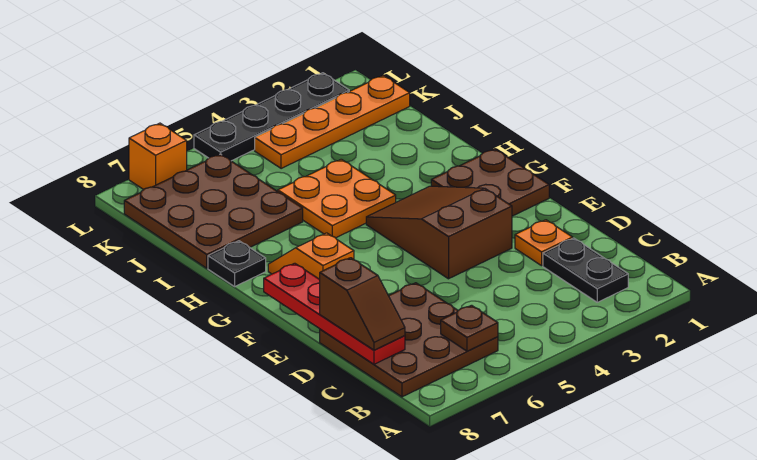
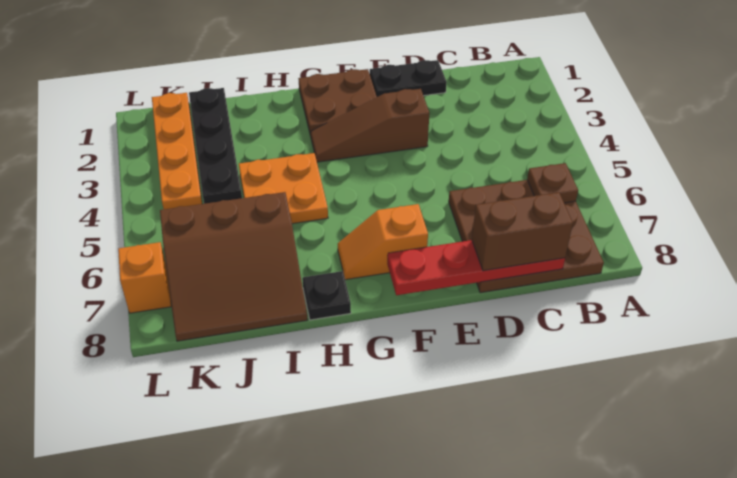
black 1x2 plate [543,238,628,302] -> black 1x2 plate moved to [370,60,447,97]
brown 1x2 slope [320,258,405,350] -> brown 1x2 brick [472,192,573,271]
orange 1x1 plate [515,220,573,266] -> none
brown 2x3 slope [366,186,512,279] -> brown 1x3 slope [310,89,429,162]
brown 3x3 plate [124,154,303,268] -> brown 3x3 slope [160,192,308,341]
black 1x4 plate [194,73,349,161] -> black 1x4 plate moved to [189,88,242,204]

